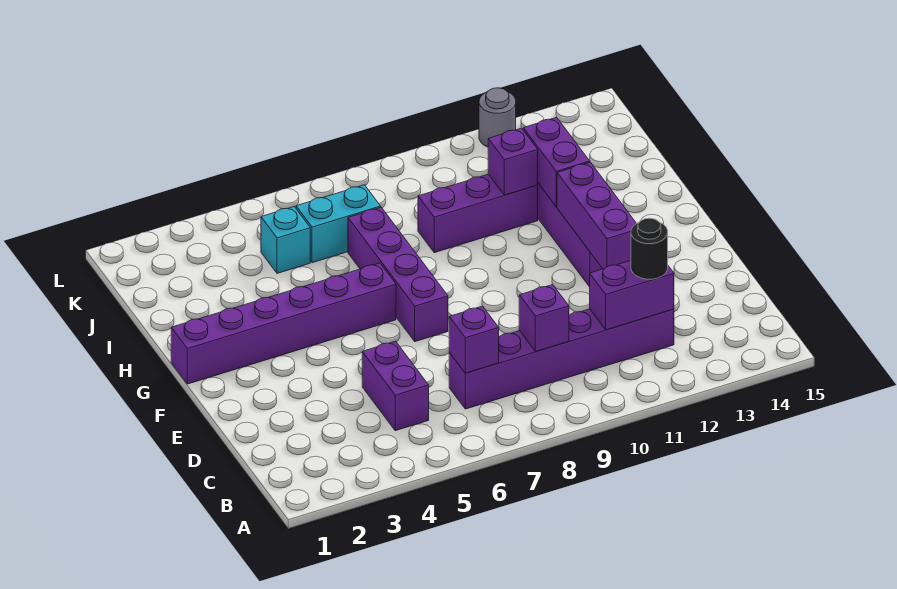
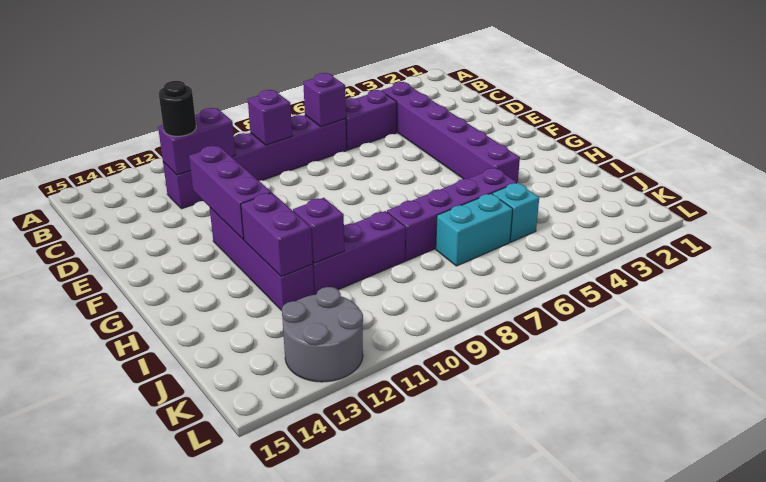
purple 1x2 brick [362,341,429,431] -> purple 1x2 brick turned to [345,90,397,150]
purple 1x4 brick [348,207,448,342] -> purple 1x4 brick turned to [387,168,516,261]
purple 1x6 brick [171,263,396,384] -> purple 1x6 brick turned to [382,82,520,183]
grey 1x1 round brick [479,88,516,147] -> grey 2x2 round brick [282,287,363,382]

